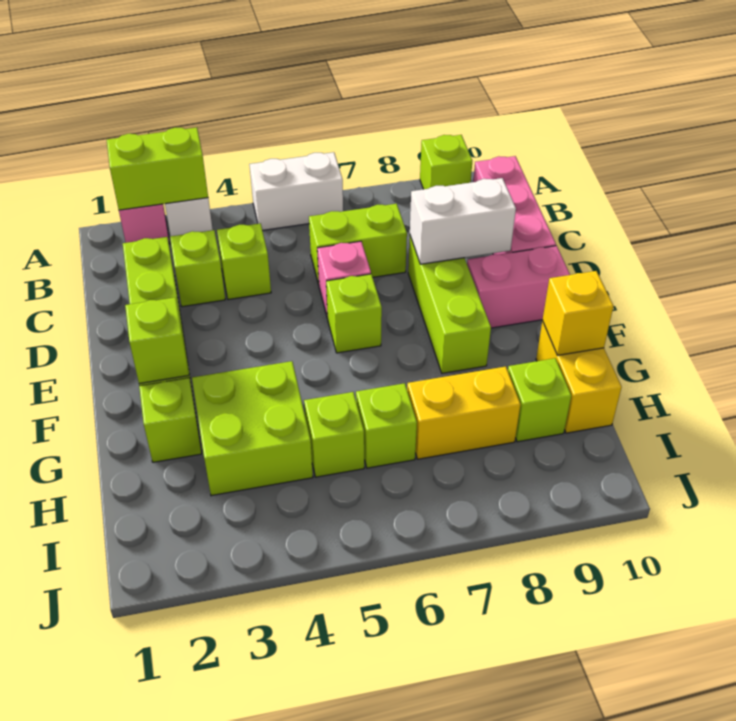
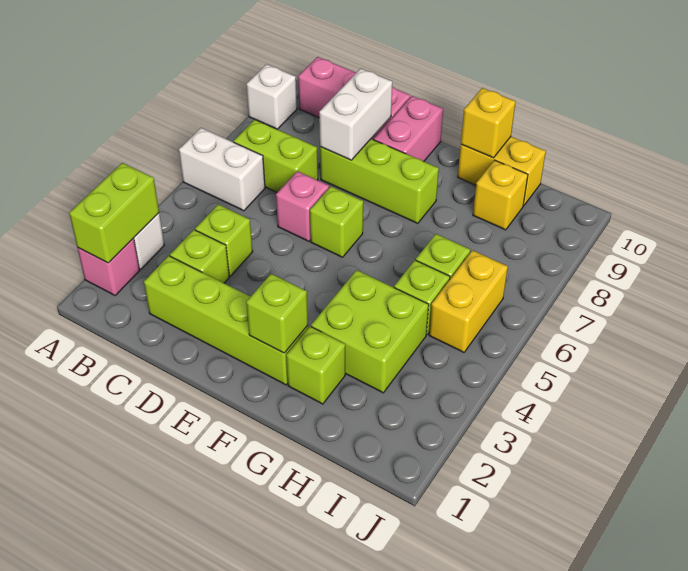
white 1x2 brick [249,152,343,230] -> white 1x2 brick turned to [179,128,265,211]
lime 1x1 brick [420,135,472,189] -> white 1x1 brick [246,64,297,129]
lime 1x2 brick [309,204,407,285] -> lime 1x2 brick turned to [234,120,318,192]
yellow 1x2 brick [407,367,520,459] -> yellow 1x2 brick moved to [429,250,508,352]
lime 1x1 brick [508,358,571,442] -> yellow 1x1 brick [473,160,528,230]

